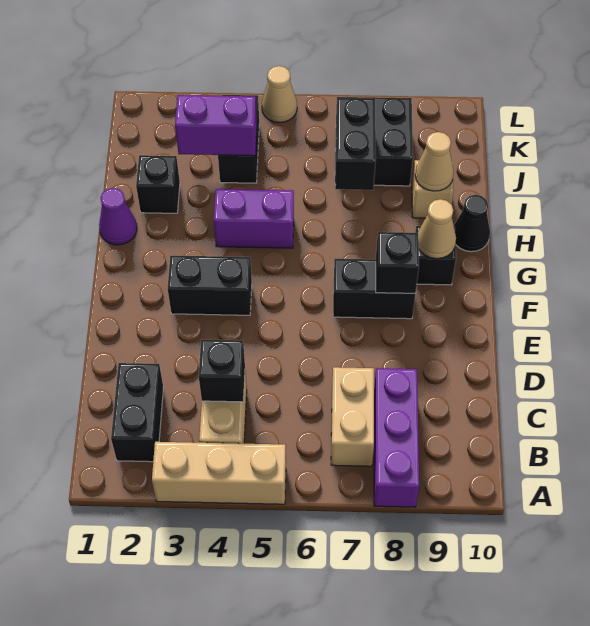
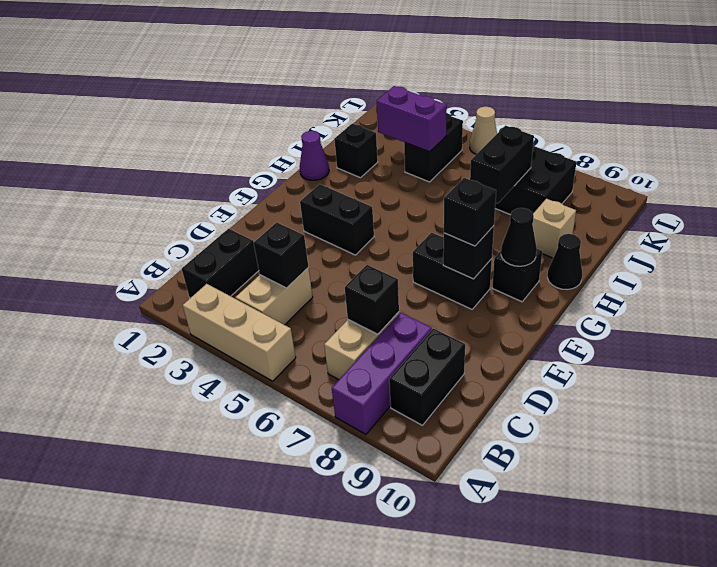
none -> black 1x2 brick [389,328,465,425]
none -> black 1x1 brick [345,265,399,334]
none -> black 1x1 brick [444,178,496,246]
tan 1x1 cone [418,199,456,259] -> black 1x1 cone [501,208,537,266]
purple 1x2 brick [214,189,294,248] -> none
tan 1x1 cone [415,132,454,191] -> none

